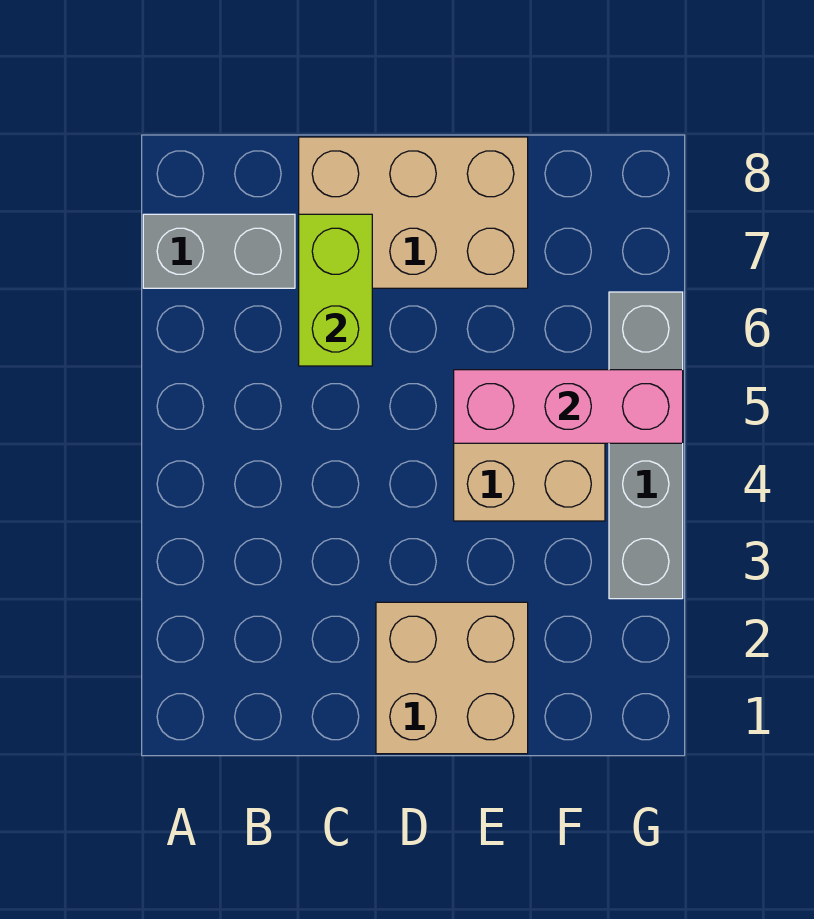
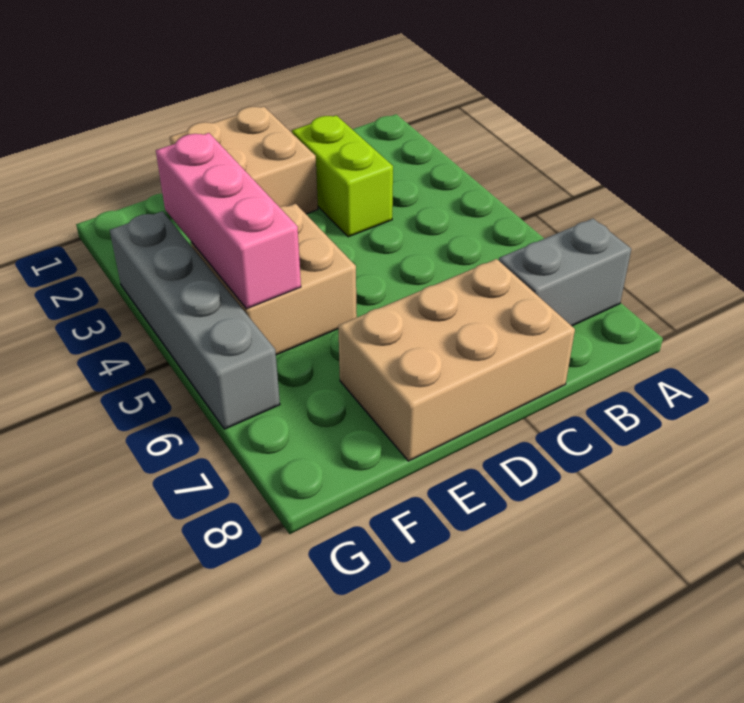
lime 1x2 brick [299,214,372,366] -> lime 1x2 brick moved to [292,115,393,237]
pink 1x3 brick [454,370,683,443] -> pink 1x3 brick turned to [156,133,301,309]

